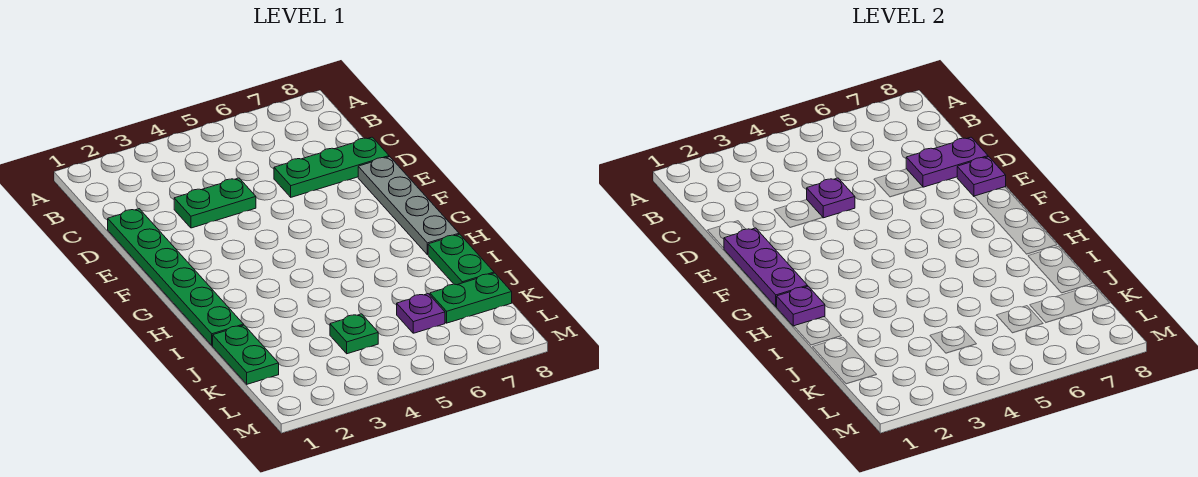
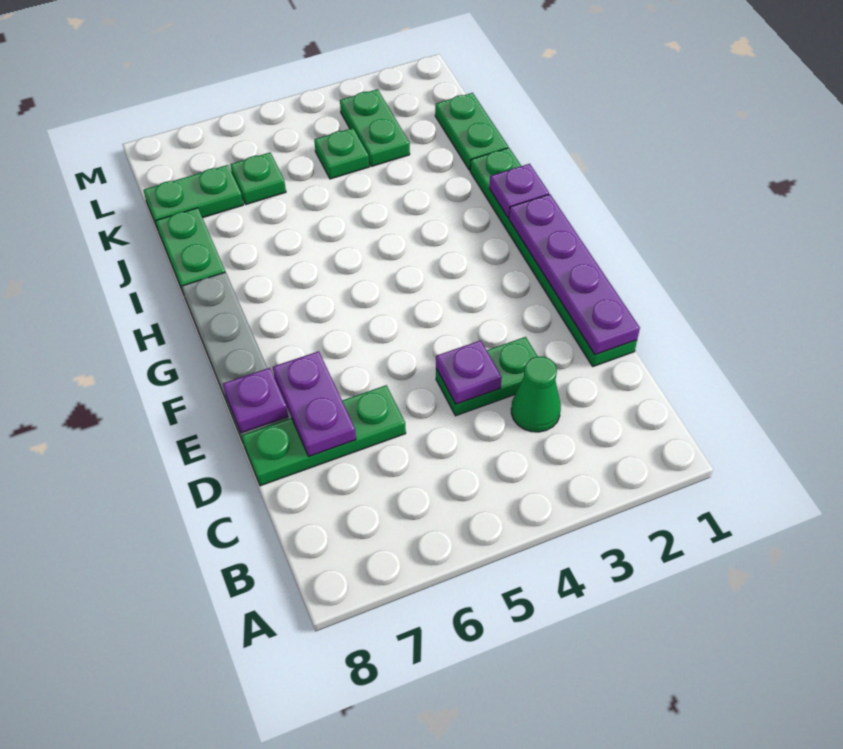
none -> green 1x1 cone [511,357,561,432]
purple 1x2 plate [906,137,988,187] -> purple 1x2 plate turned to [273,351,356,456]
purple 1x3 plate [724,228,808,306] -> purple 1x4 plate [509,194,640,355]
none -> green 1x2 plate [340,89,410,167]
purple 1x1 plate [397,294,445,333] -> green 1x1 plate [230,153,286,204]

